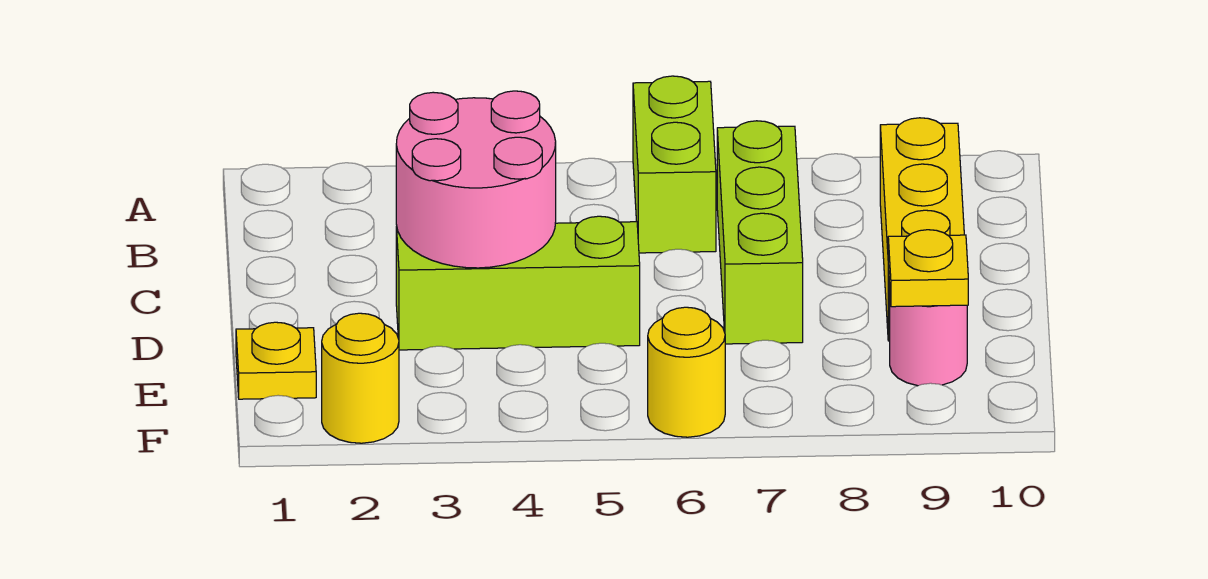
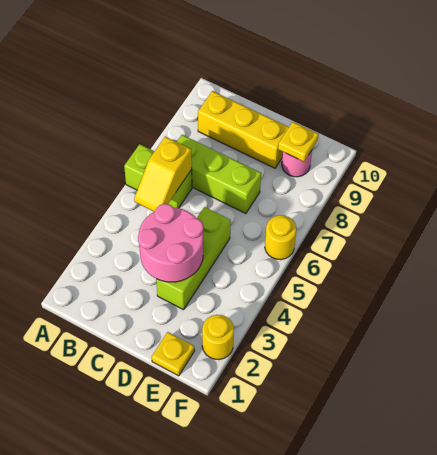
none -> yellow 1x2 slope [134,137,192,212]

